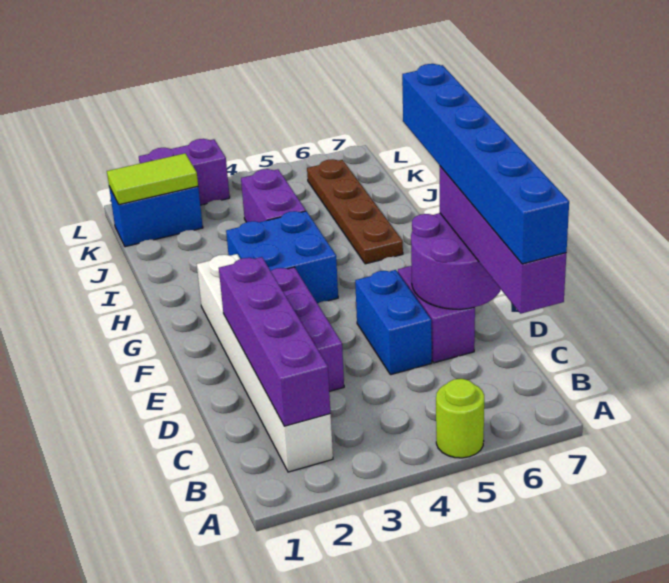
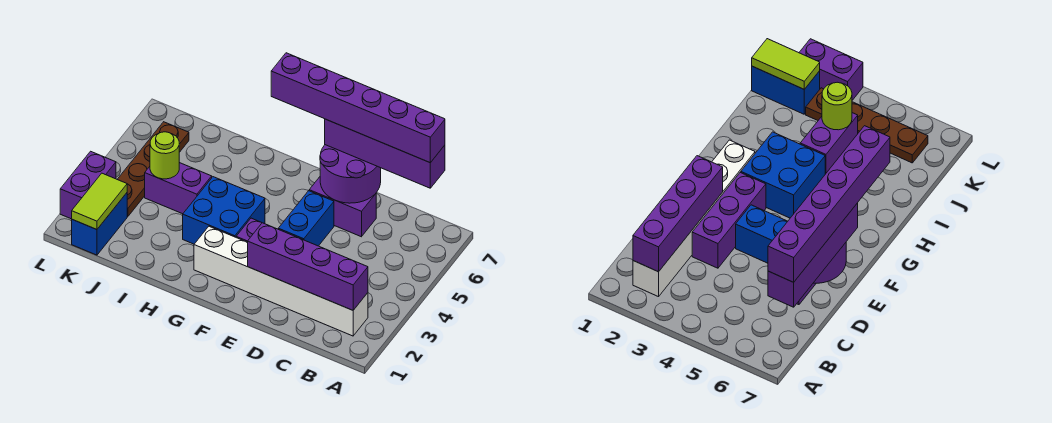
lime 1x1 round brick [436,379,484,458] -> lime 1x1 round brick moved to [150,132,179,179]
blue 1x6 brick [402,64,569,264] -> purple 1x6 brick [271,53,445,163]
blue 1x2 brick [355,270,432,375] -> blue 1x2 brick turned to [278,191,334,246]
brown 1x4 plate [307,159,403,264] -> brown 1x4 plate turned to [117,122,189,217]

